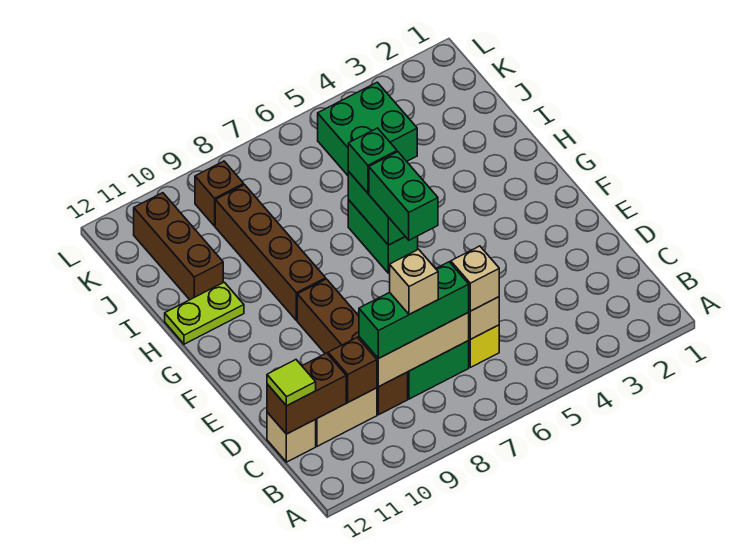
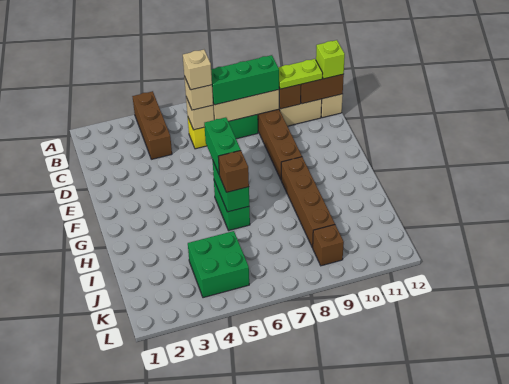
tan 1x1 brick [390,249,438,314] -> tan 1x1 brick moved to [183,50,212,90]
lime 1x1 tile [267,360,316,406] -> lime 1x1 brick [316,40,345,79]
green 1x1 brick [348,128,397,193] -> brown 1x1 brick [218,151,249,192]
lime 1x2 plate [165,282,244,344] -> lime 1x2 plate moved to [278,59,323,89]
brown 1x3 brick [134,193,223,300] -> brown 1x3 brick moved to [132,91,172,159]

